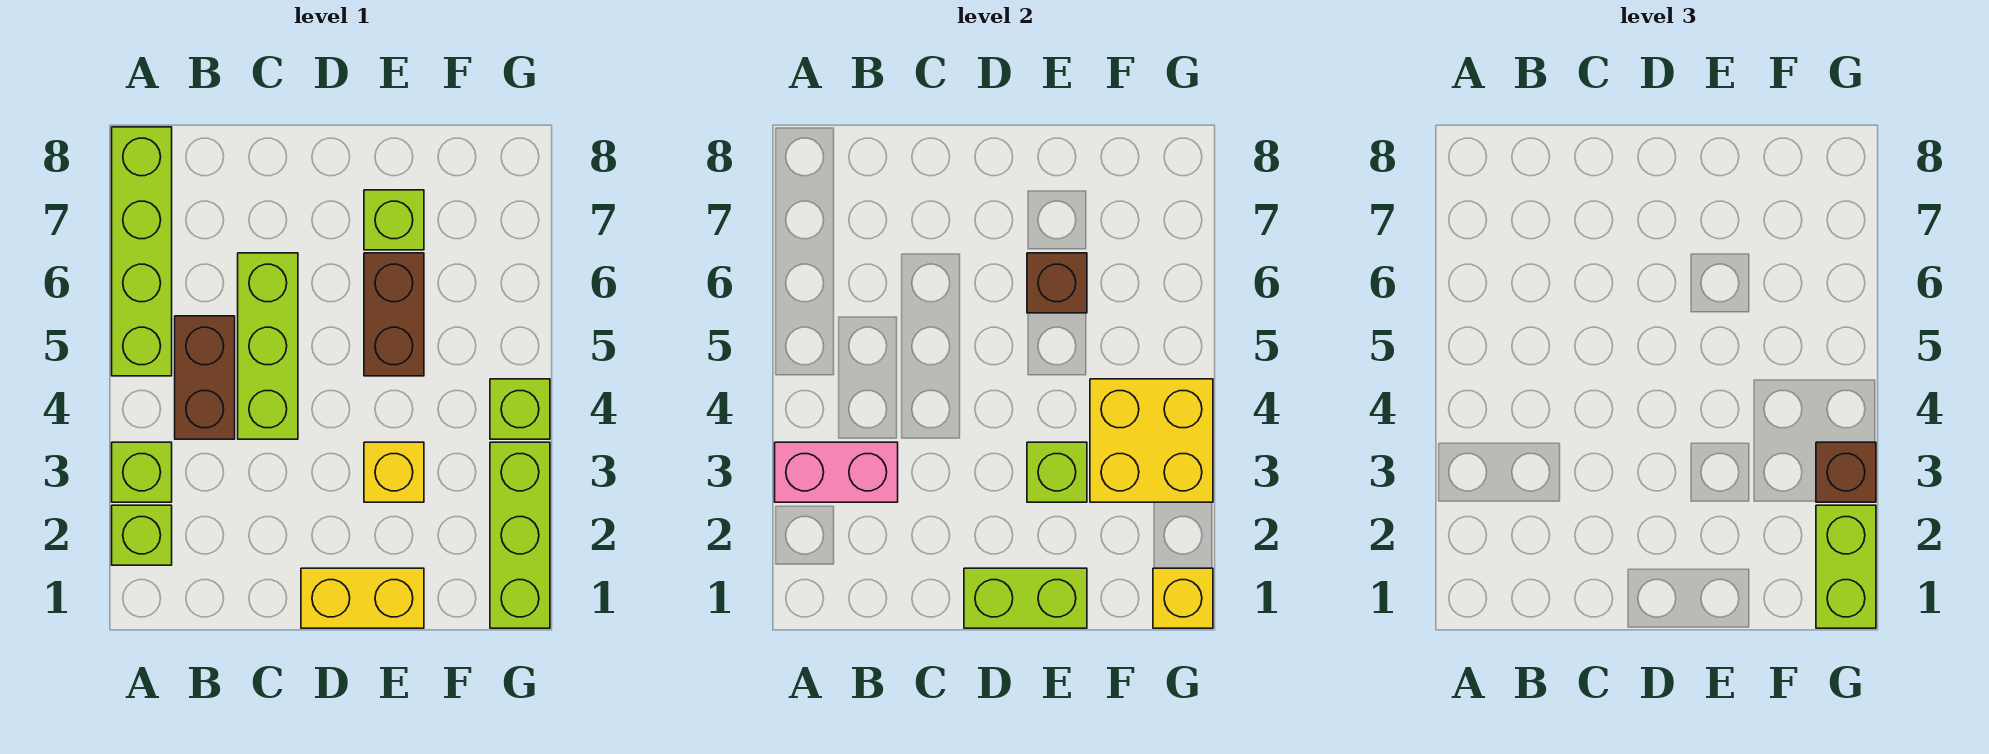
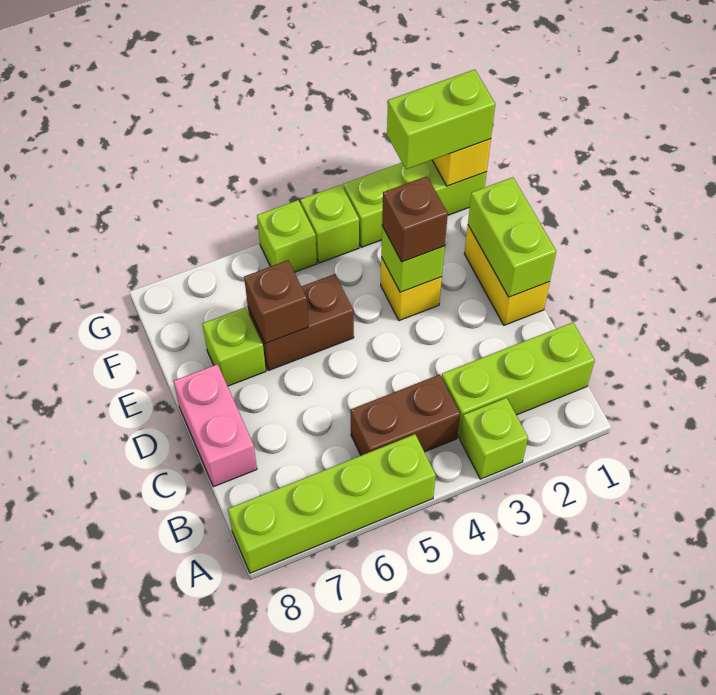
lime 1x1 brick [112,505,172,565] -> lime 1x1 brick moved to [257,200,317,272]
pink 1x2 brick [775,442,898,502] -> pink 1x2 brick moved to [173,364,257,487]
lime 1x3 brick [238,253,298,439] -> lime 1x3 brick moved to [442,322,595,438]
yellow 2x2 brick [1090,379,1213,502] -> none
brown 1x1 brick [1816,442,1876,502] -> brown 1x1 brick moved to [382,176,448,262]

